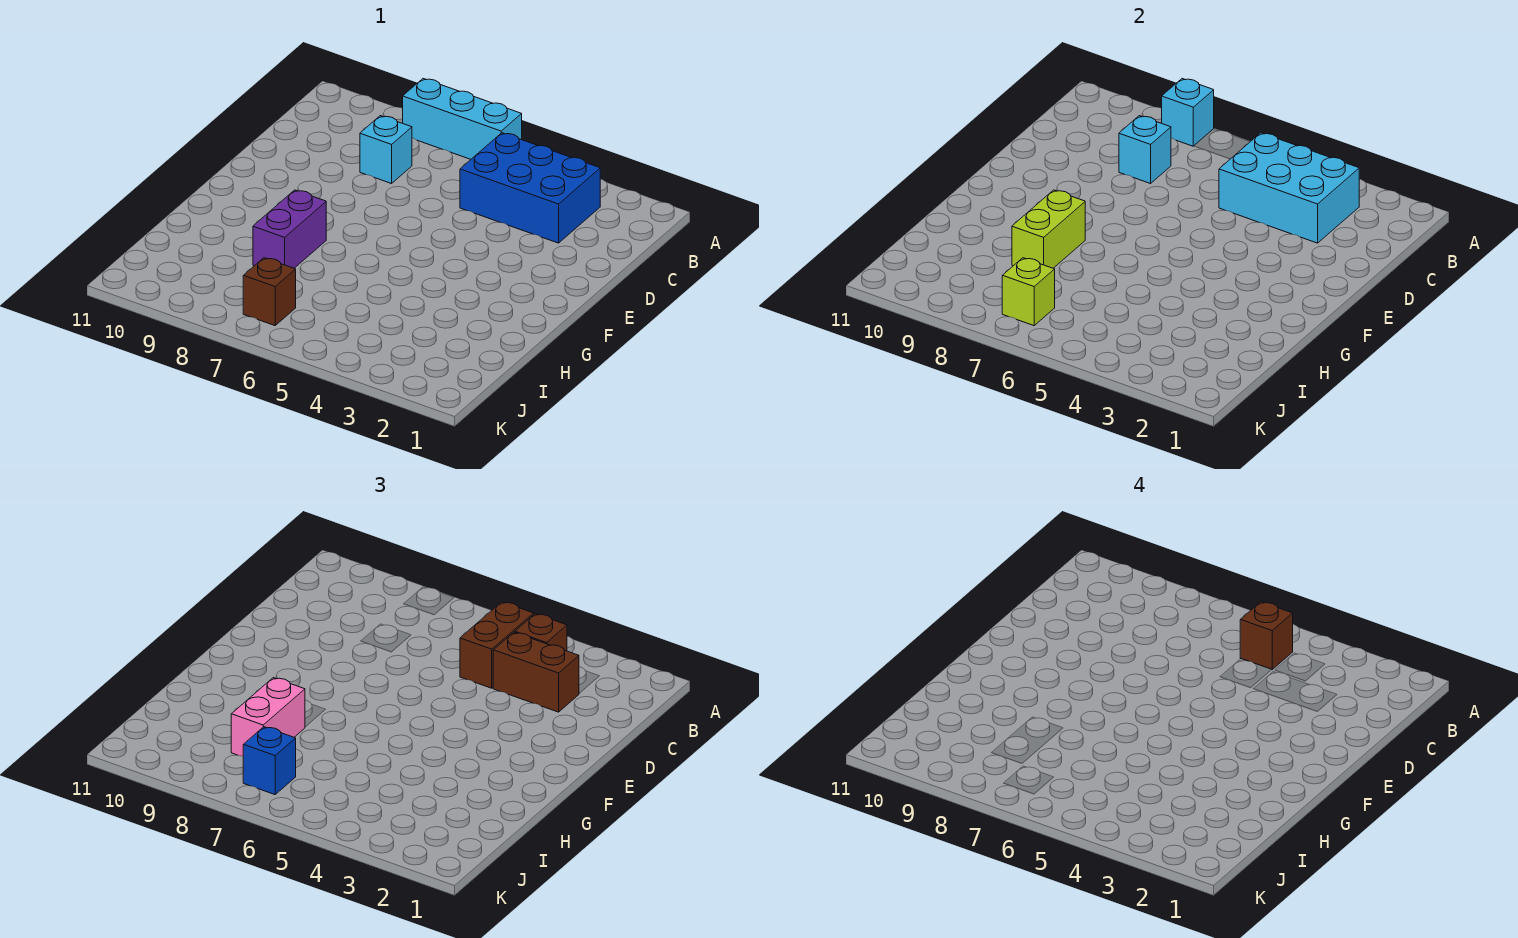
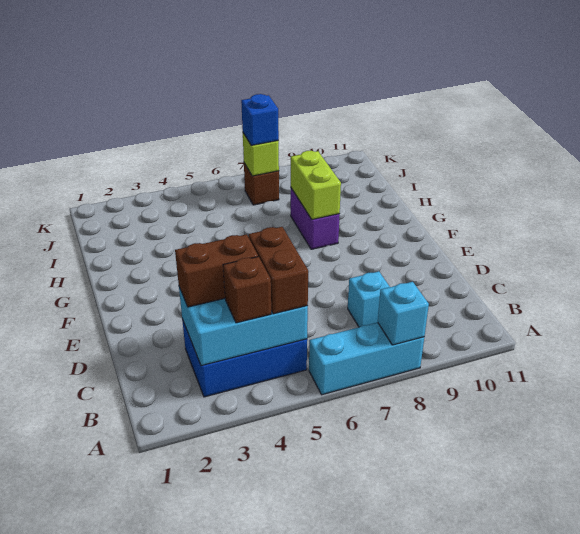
brown 1x1 brick [1240,602,1293,670] -> none
cyan 1x1 brick [1119,116,1171,184] -> none
pink 1x2 brick [231,678,305,756] -> none

